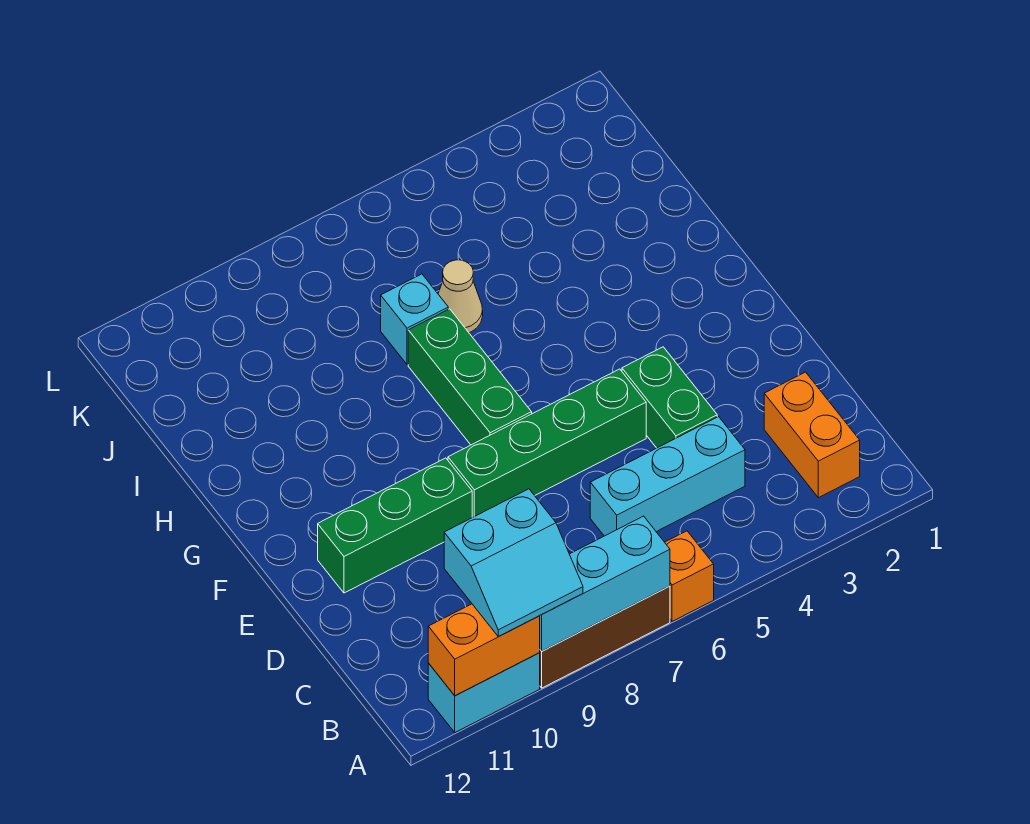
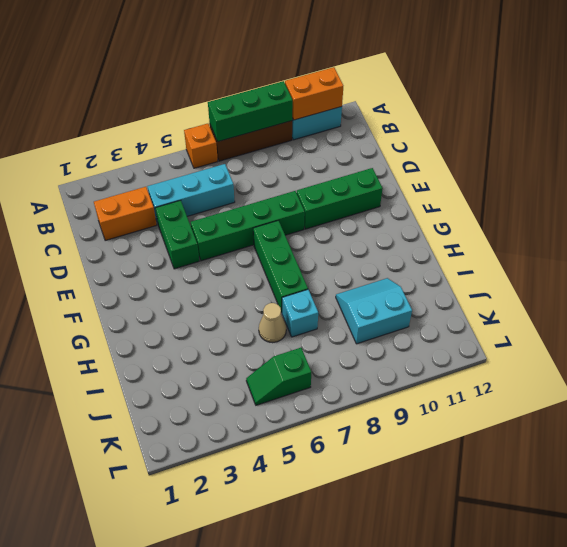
cyan 1x3 brick [540,516,670,651] -> green 1x3 brick [208,81,293,142]
cyan 2x2 slope [444,489,583,637] -> cyan 2x2 slope moved to [336,278,412,344]
orange 1x2 brick [764,372,860,498] -> orange 1x2 brick turned to [94,187,157,241]
none -> green 1x2 slope [246,348,311,405]

